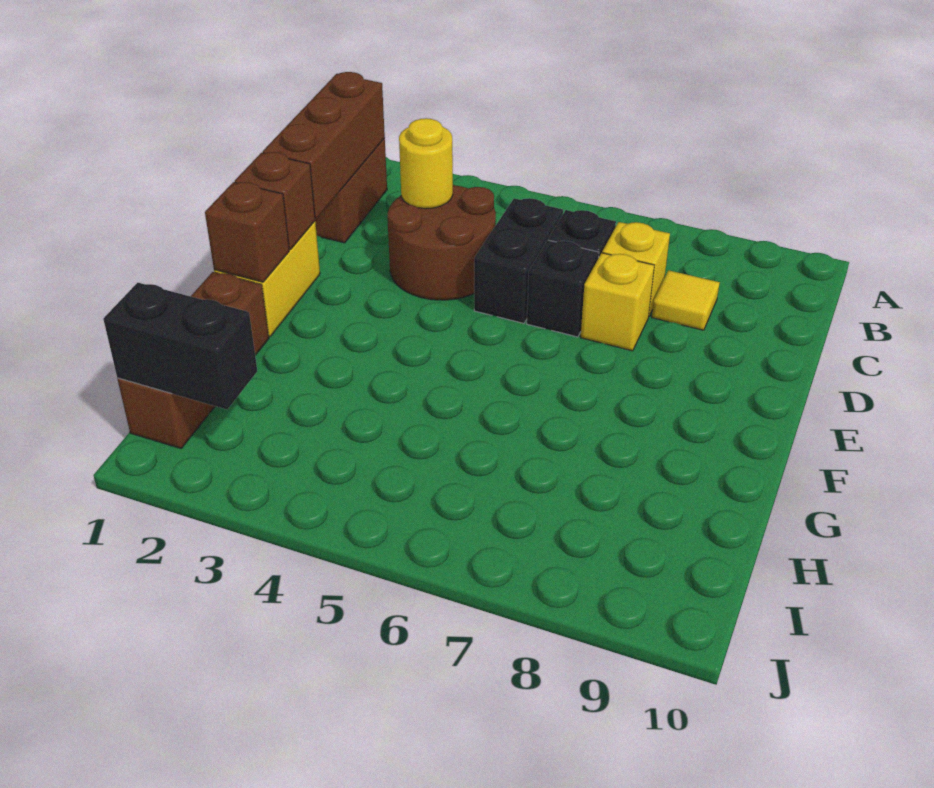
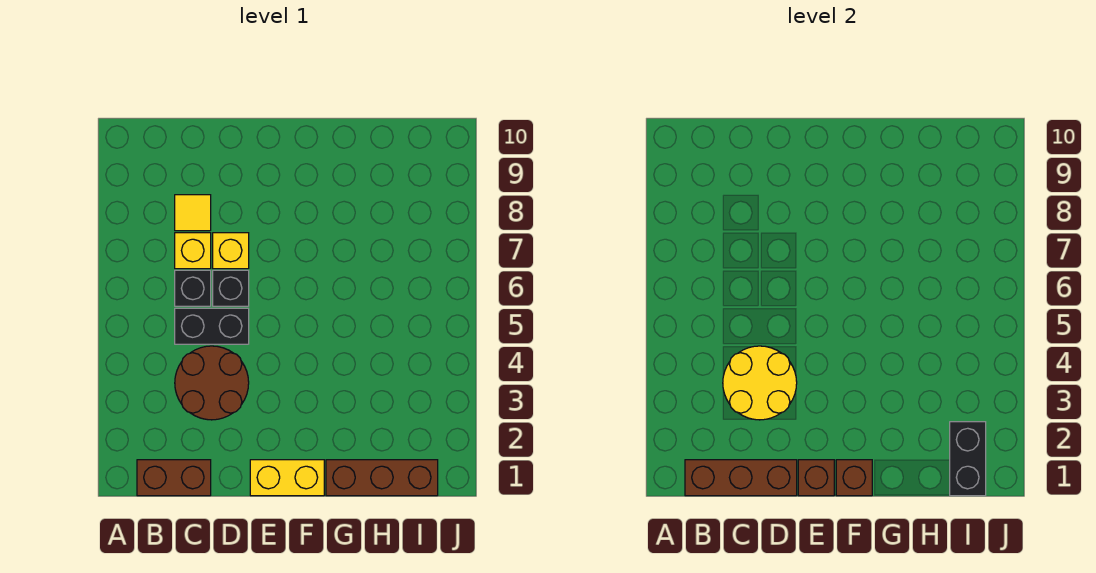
yellow 1x1 round brick [399,118,453,209] -> yellow 2x2 round brick [723,346,797,420]

